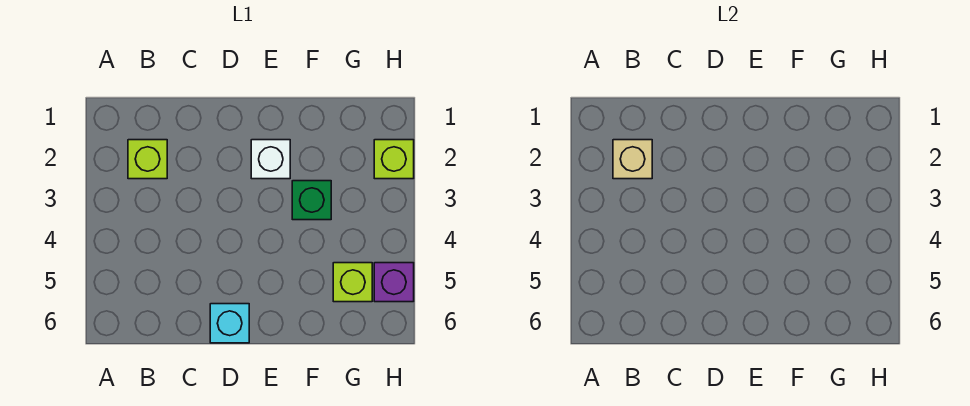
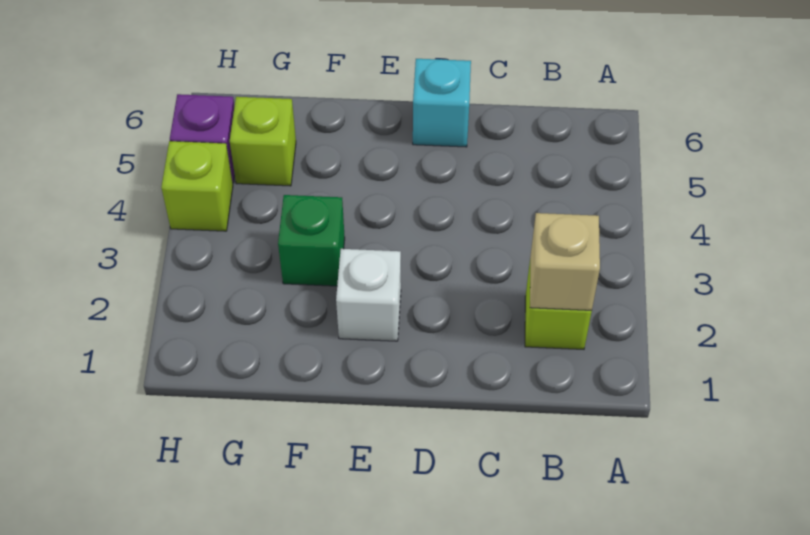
lime 1x1 brick [374,140,414,179] -> lime 1x1 brick moved to [161,141,233,231]

